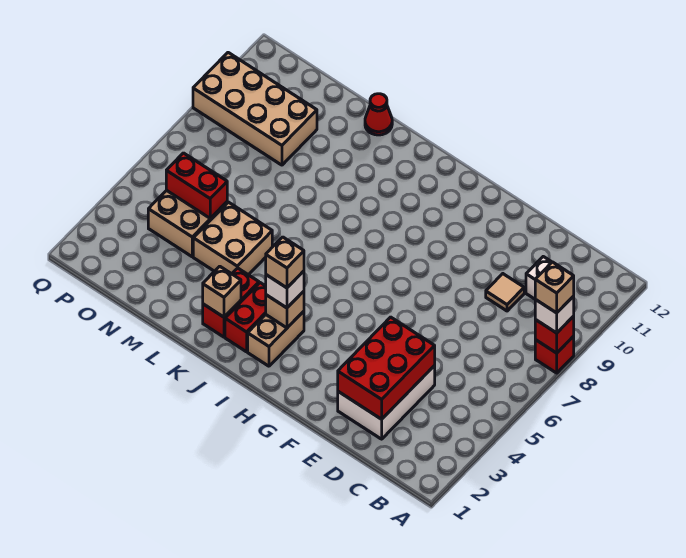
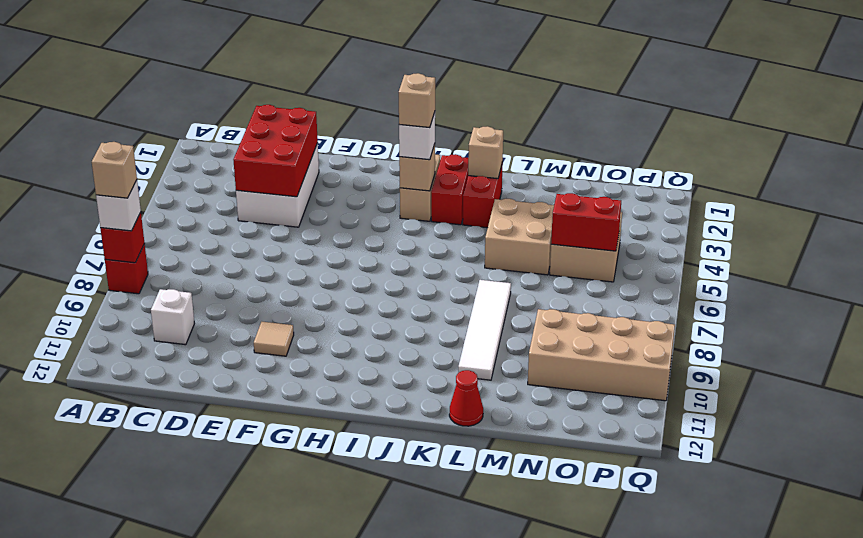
tan 1x1 tile [486,274,524,311] -> tan 1x1 tile moved to [254,322,294,356]
none -> white 1x4 tile [458,280,511,380]

